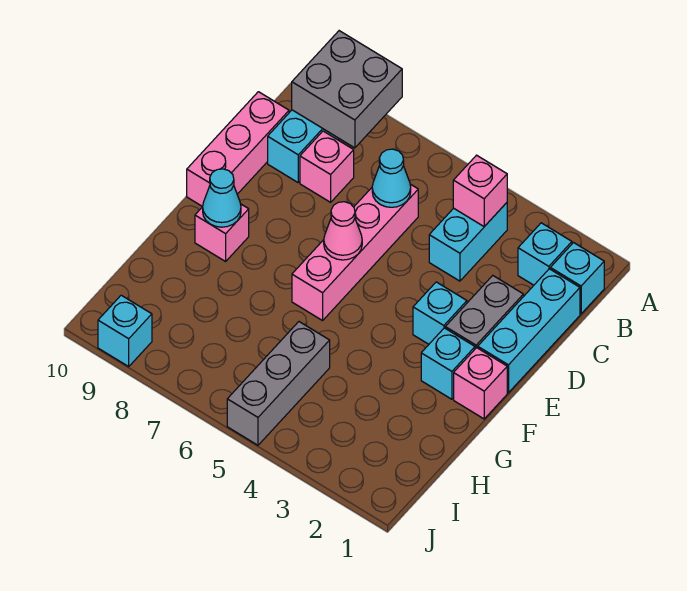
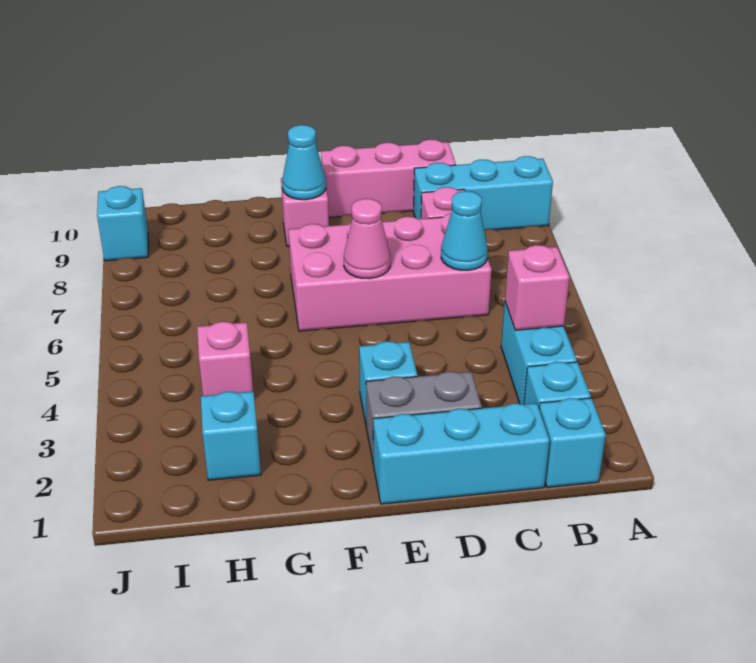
grey 2x2 brick [292,31,402,148] -> none
cyan 1x2 brick [429,203,507,281] -> cyan 1x2 brick turned to [501,302,577,404]
pink 1x4 brick [292,184,418,321] -> pink 2x4 brick [288,214,492,331]
pink 1x1 brick [454,348,507,419] -> pink 1x1 brick moved to [197,322,253,396]
cyan 1x1 brick [421,328,475,399] -> cyan 1x1 brick moved to [201,391,261,480]
grey 1x3 brick [227,322,330,445] -> none

